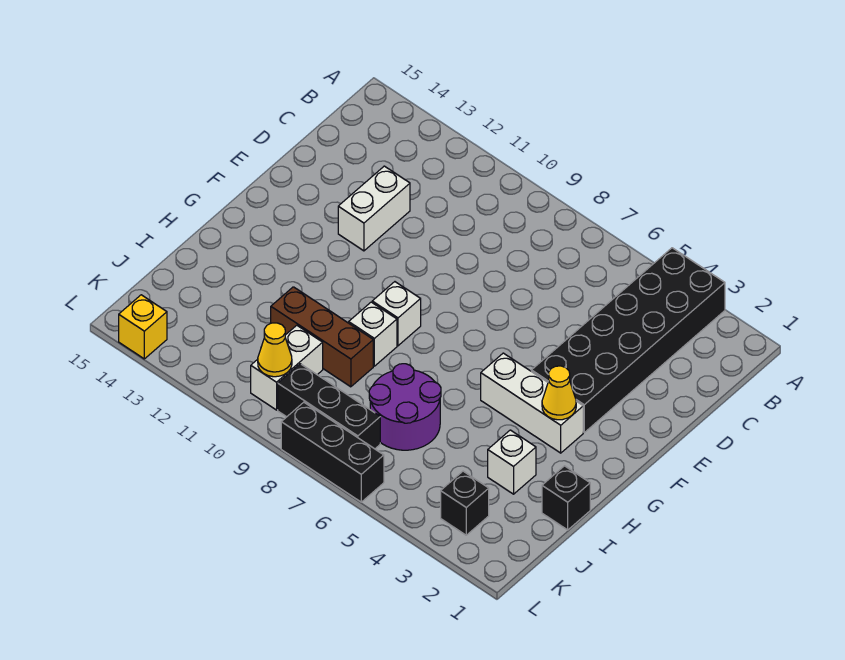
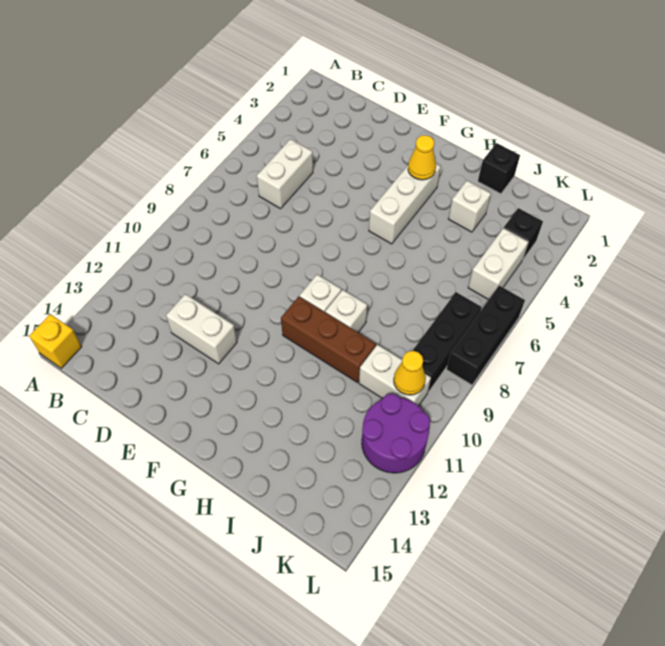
black 2x6 brick [531,248,725,432] -> none
none -> white 1x2 brick [257,139,313,209]
purple 2x2 round brick [369,364,441,450] -> purple 2x2 round brick moved to [362,394,430,473]
brown 1x3 brick [271,287,373,387] -> brown 1x3 brick turned to [281,296,376,383]
none -> white 1x2 brick [468,228,528,300]
yellow 1x1 brick [119,295,167,359] -> yellow 1x1 brick moved to [29,314,82,368]

